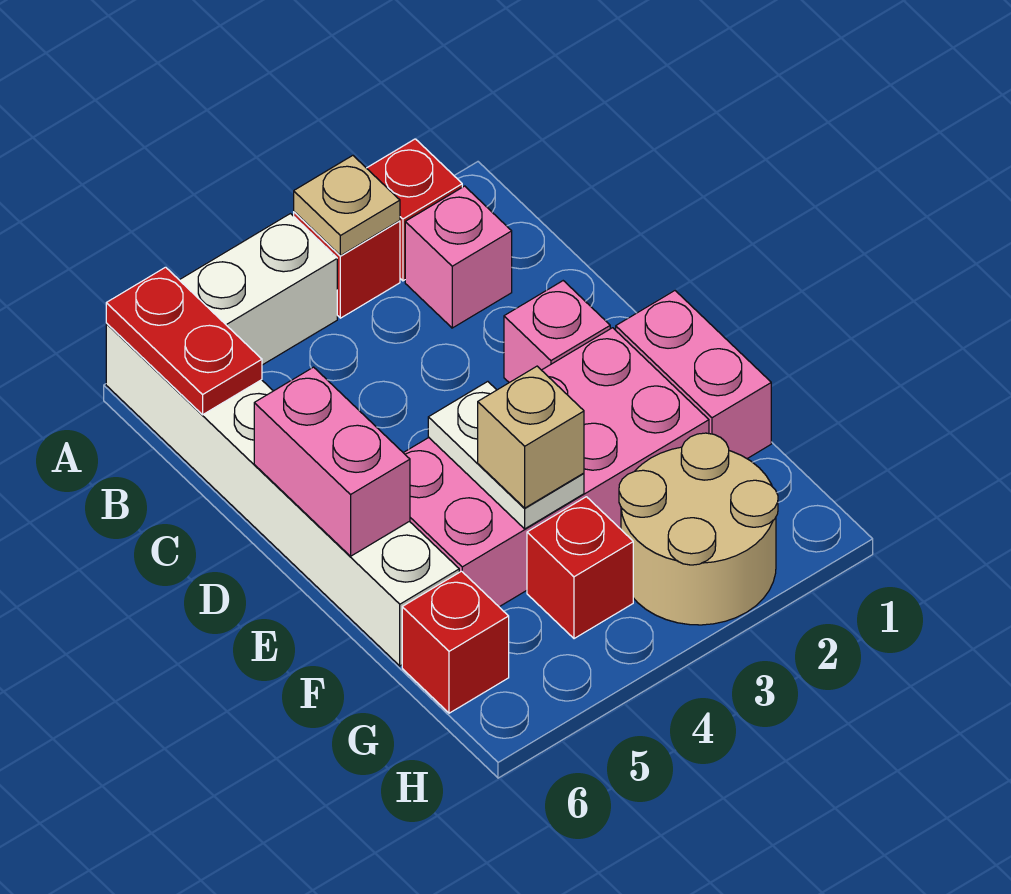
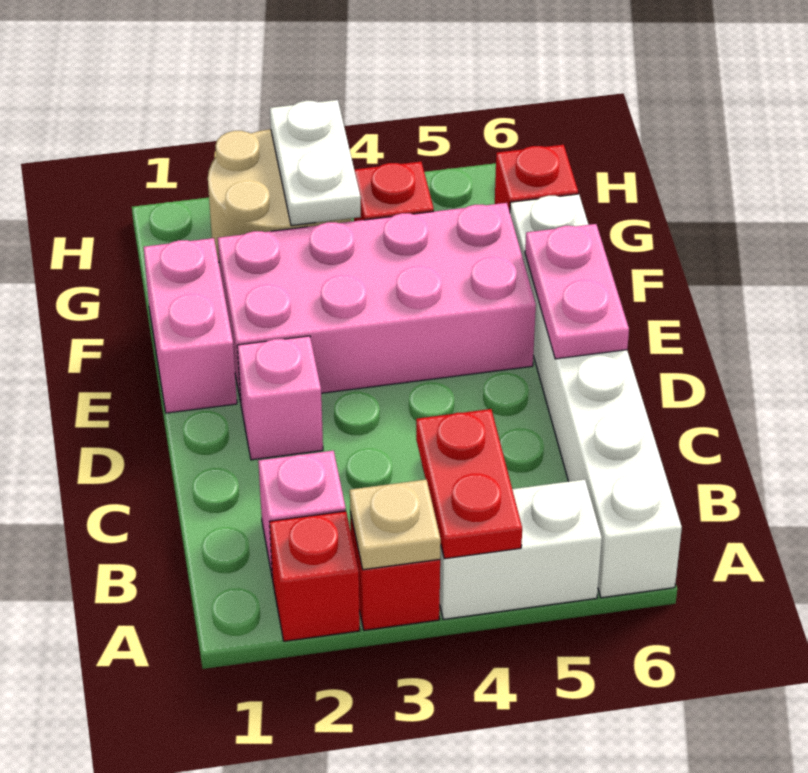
red 1x2 plate [106,267,262,415] -> red 1x2 plate moved to [416,409,522,559]
pink 1x2 brick [254,367,410,556] -> pink 1x2 plate [525,224,629,359]
white 1x2 plate [428,382,584,529] -> white 1x2 plate moved to [270,100,361,226]
tan 1x1 brick [478,366,584,508] -> none

